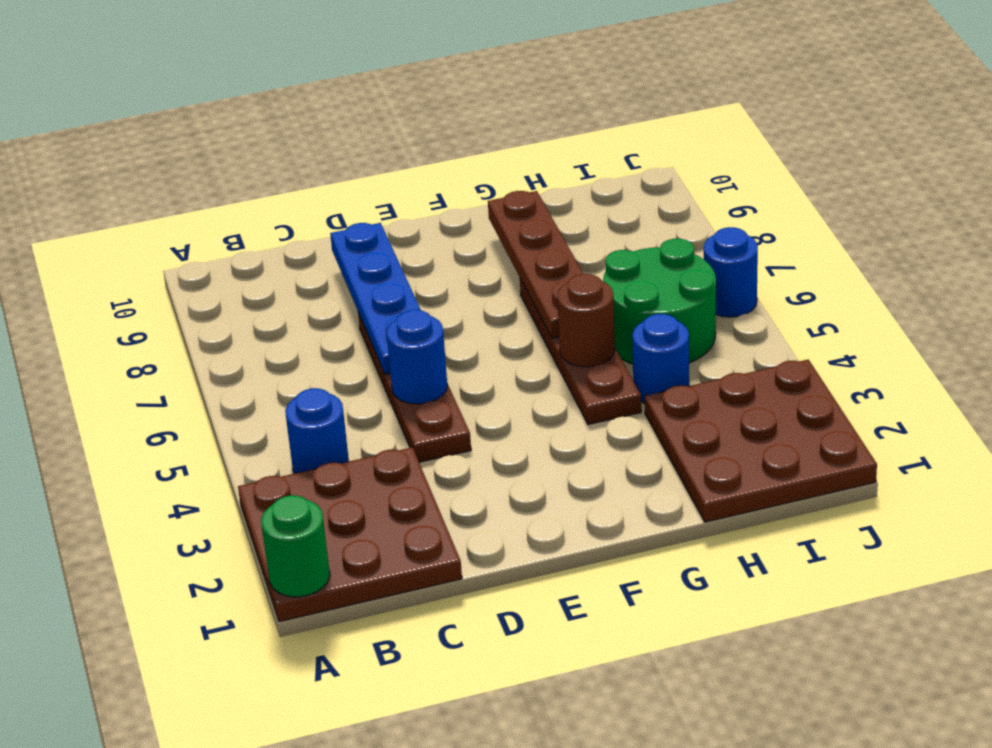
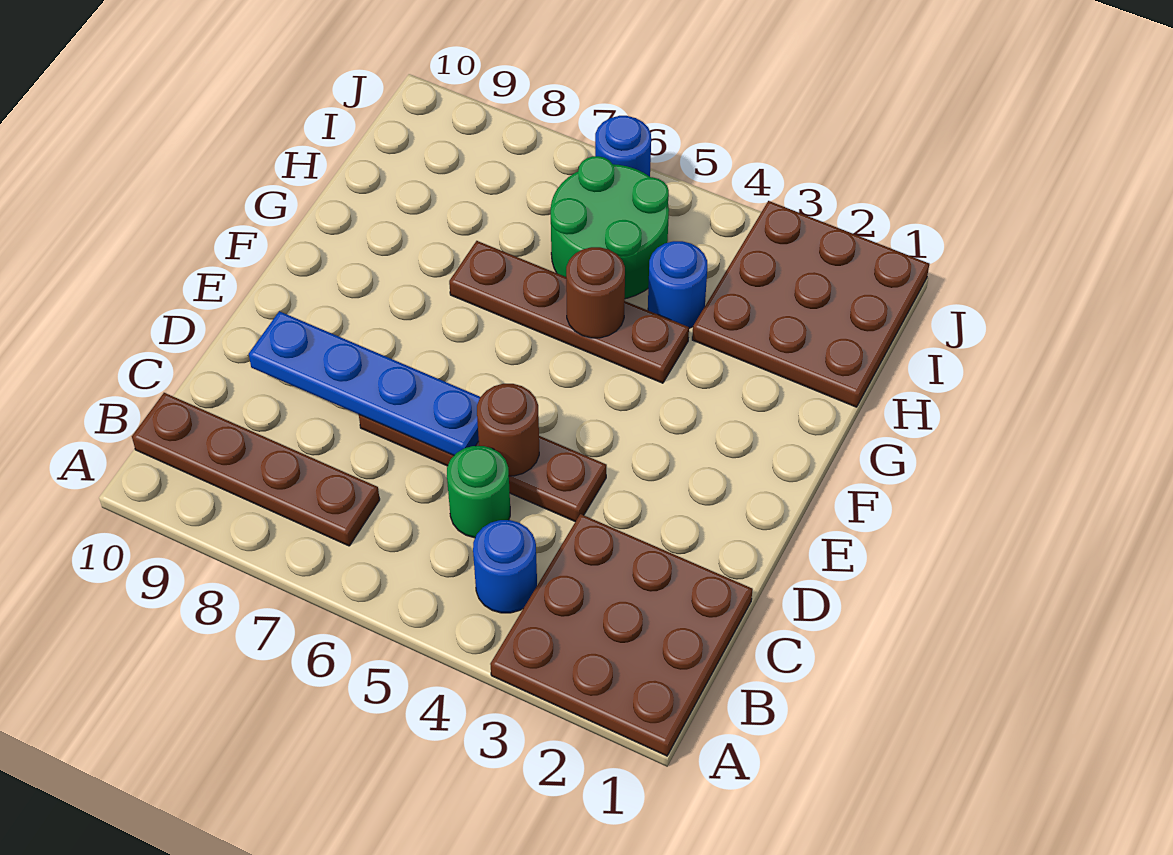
green 1x1 round brick [261,495,330,597] -> green 1x1 round brick moved to [447,446,510,538]
blue 1x1 round brick [386,310,447,404] -> brown 1x1 round brick [477,384,539,476]
brown 1x4 plate [488,191,583,338] -> brown 1x4 plate moved to [132,393,380,546]

